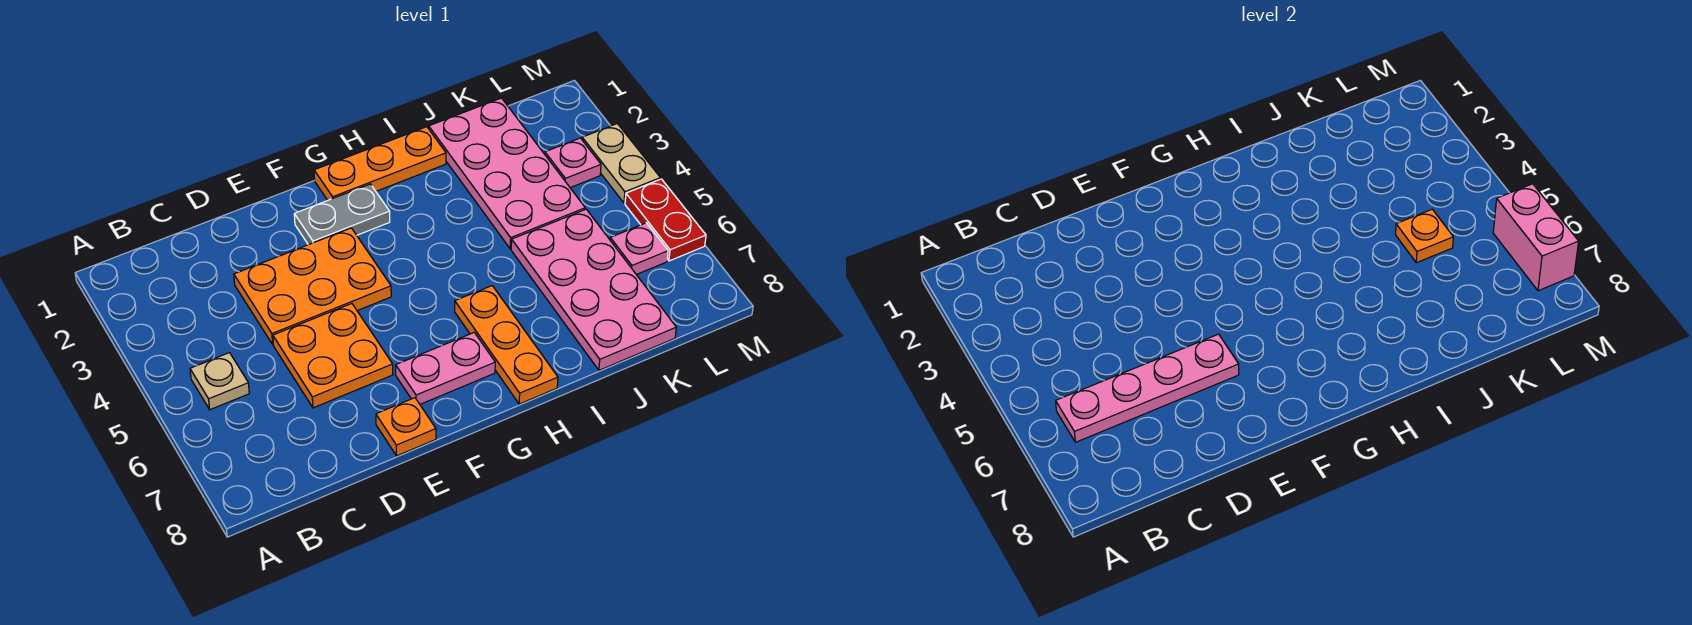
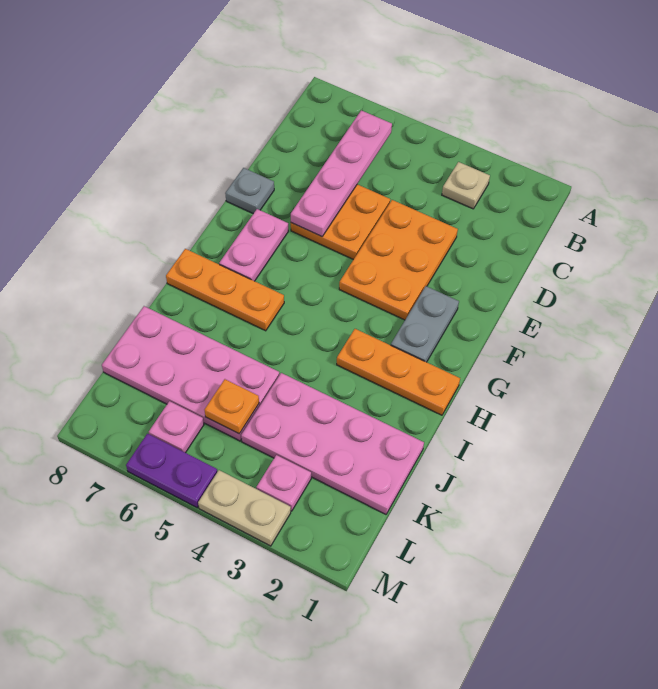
tan 1x1 plate [190,353,249,410] -> tan 1x1 plate moved to [442,162,490,209]
orange 1x1 plate [376,398,436,456] -> grey 1x1 plate [225,168,274,214]
orange 1x3 plate [314,127,446,200] -> orange 1x3 plate turned to [337,329,460,415]
red 1x2 plate [625,179,706,261] -> purple 1x2 plate [126,434,218,508]
pink 1x2 brick [1493,184,1579,291] -> none

